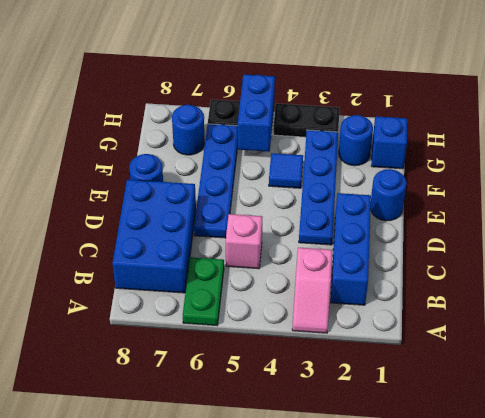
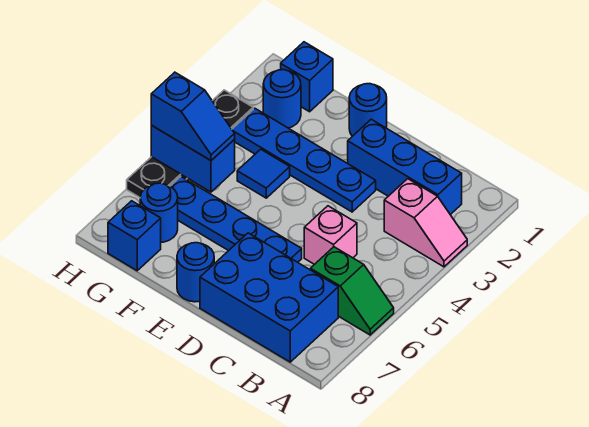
green 1x2 plate [183,257,224,325] -> green 1x2 slope [310,247,394,335]
none -> blue 1x2 slope [151,72,235,160]
none -> blue 1x1 brick [108,201,161,271]

